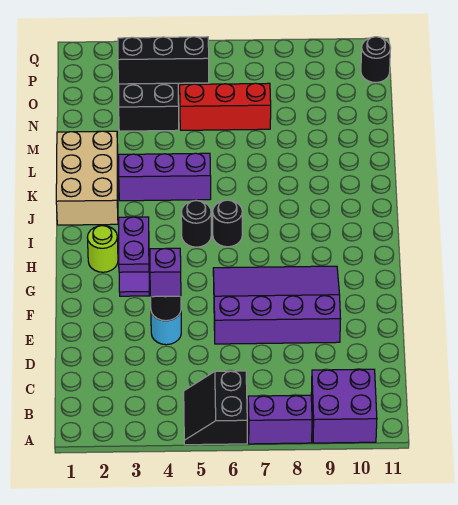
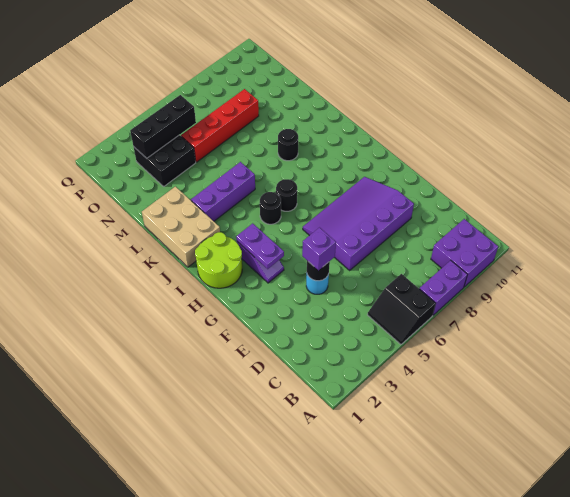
lime 1x1 round brick [87,226,118,272] -> lime 2x2 round brick [195,232,242,288]
red 1x3 brick [180,83,271,130] -> red 1x4 brick [181,89,259,162]
black 1x1 round brick [361,37,391,83] -> black 1x1 round brick moved to [278,129,298,161]

